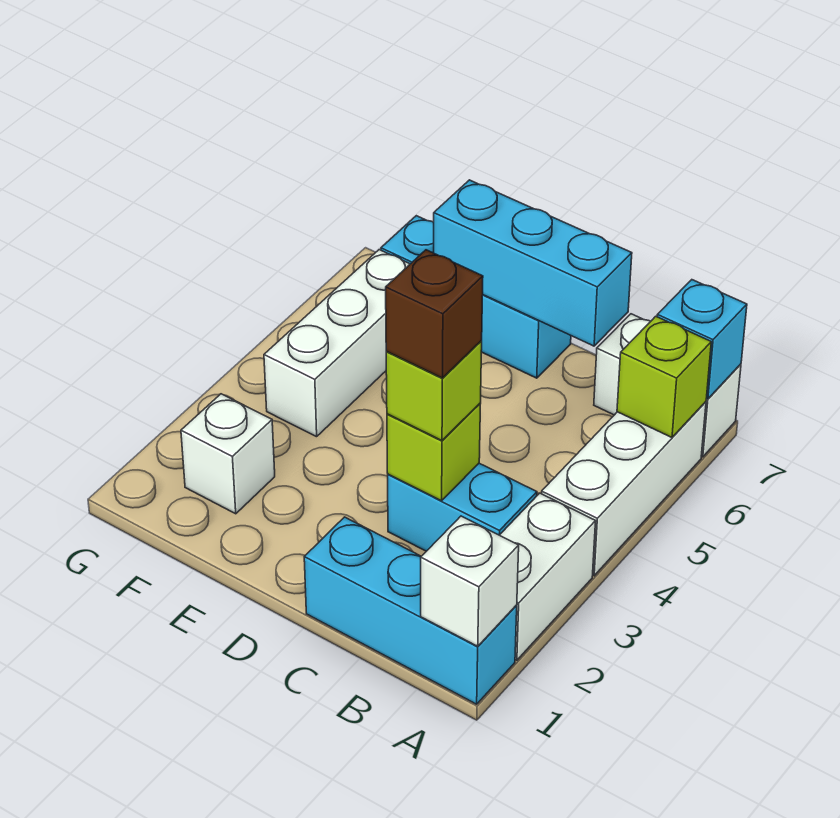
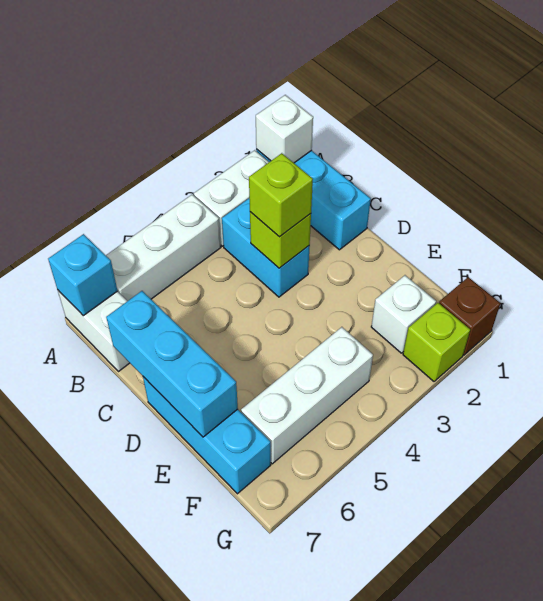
lime 1x1 brick [617,316,711,437] -> lime 1x1 brick moved to [403,303,470,381]
brown 1x1 brick [386,250,483,378] -> brown 1x1 brick moved to [439,277,500,355]

